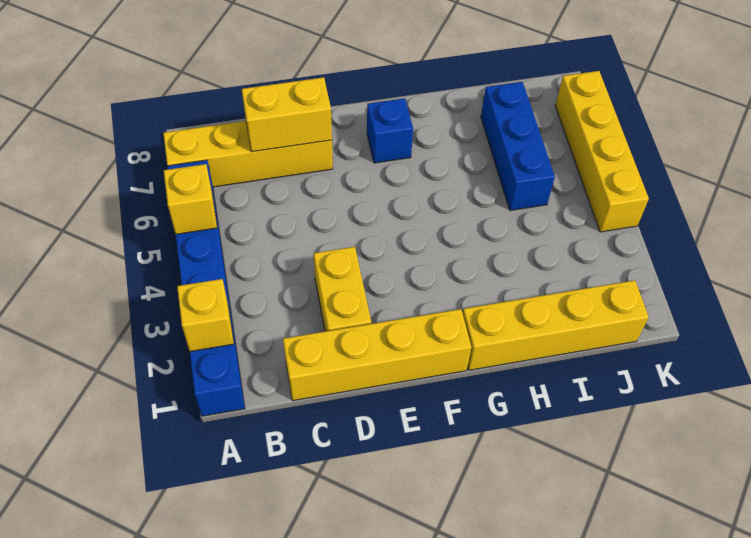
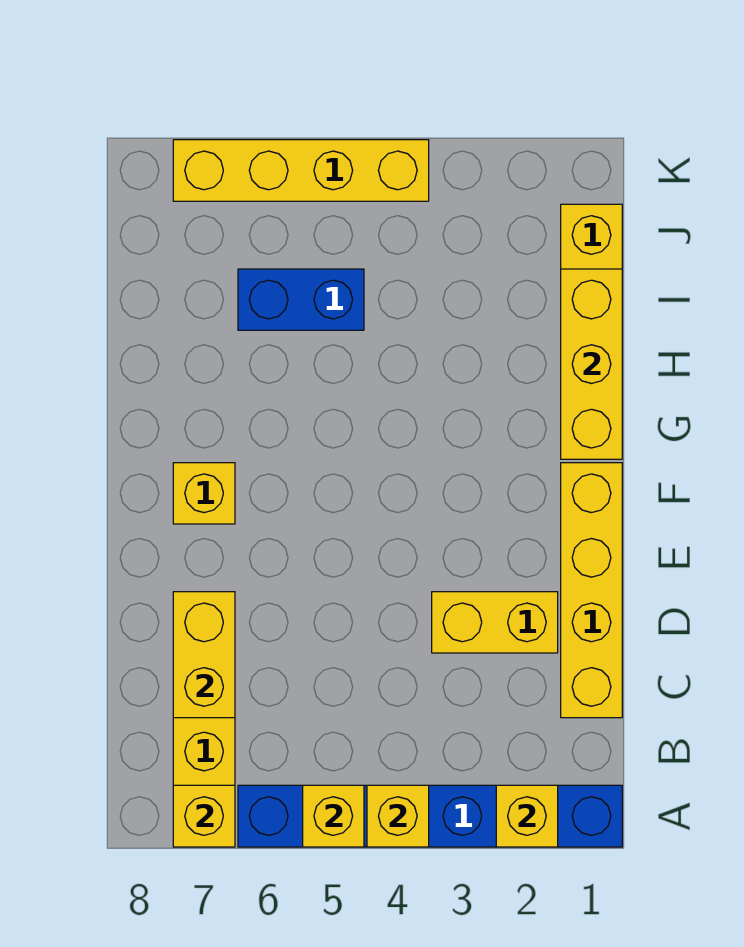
none -> yellow 1x1 brick [367,785,429,847]
none -> yellow 1x1 brick [173,785,235,847]
blue 1x1 brick [367,98,413,163] -> yellow 1x1 brick [173,463,235,524]
none -> yellow 1x3 brick [561,269,622,459]
blue 1x3 brick [481,82,555,210] -> blue 1x2 brick [238,269,364,330]

